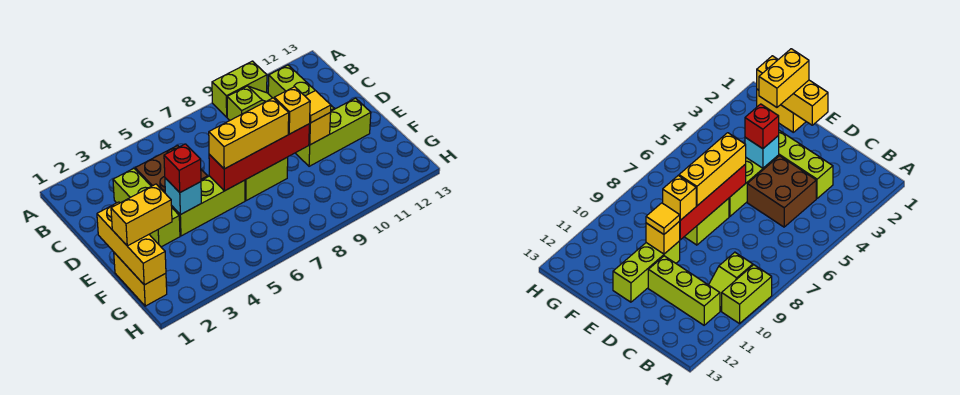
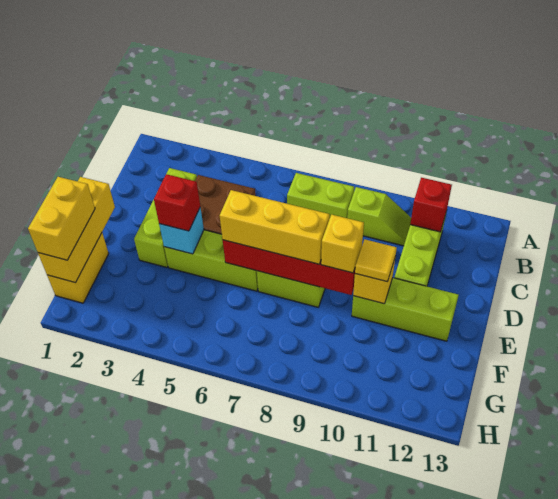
lime 1x2 brick [212,61,267,117] -> lime 1x2 brick moved to [287,173,354,218]
none -> red 1x1 brick [410,178,452,232]
yellow 1x2 brick [111,184,172,246] -> yellow 1x2 brick turned to [28,177,95,260]

